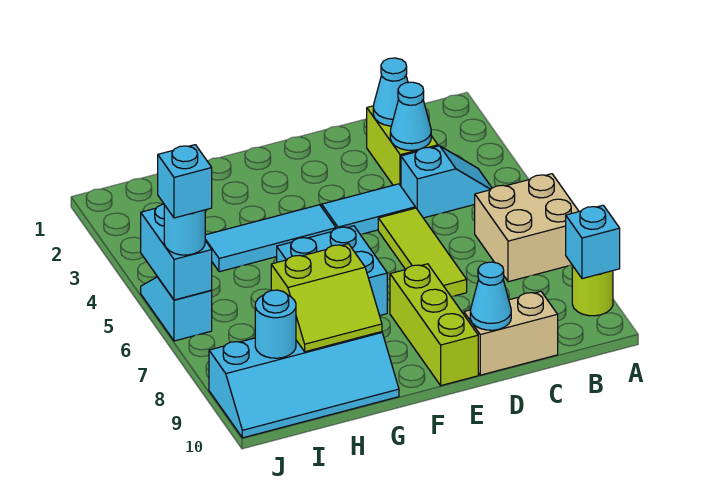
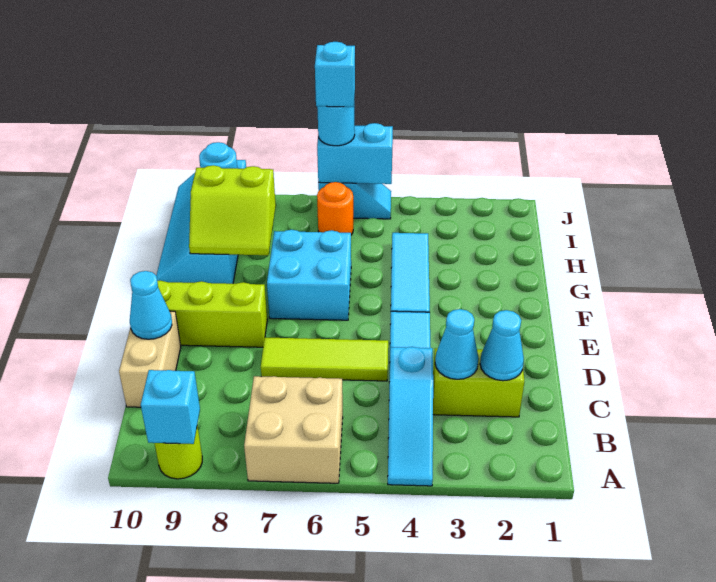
cyan 1x2 slope [401,146,492,218] -> cyan 1x3 slope [388,347,433,486]
lime 2x2 slope [271,244,382,352] -> lime 2x2 slope turned to [189,165,276,255]
none -> orange 1x1 round brick [317,182,353,235]

